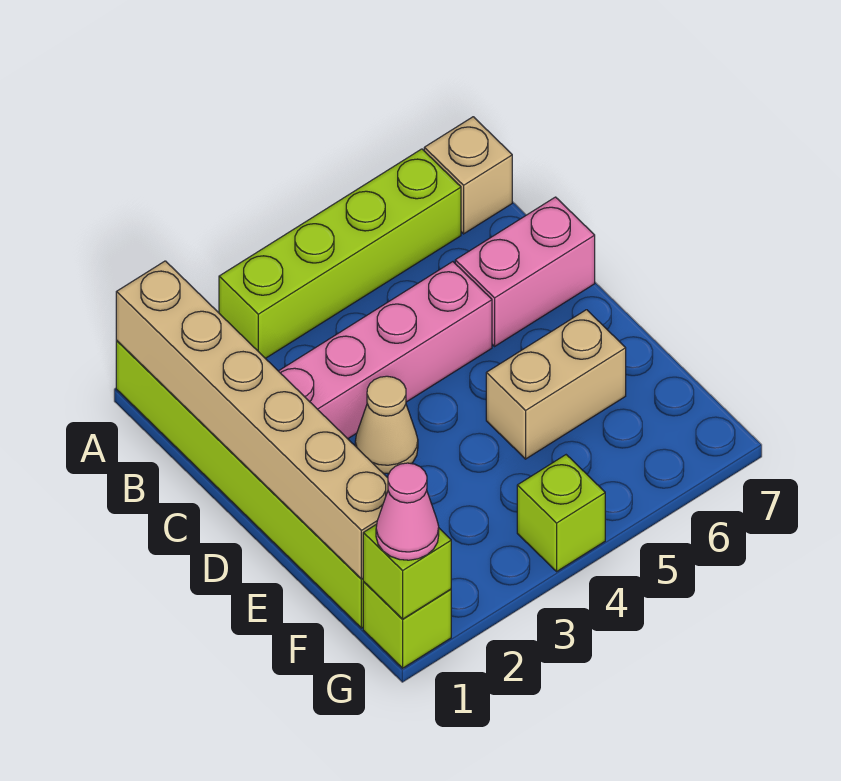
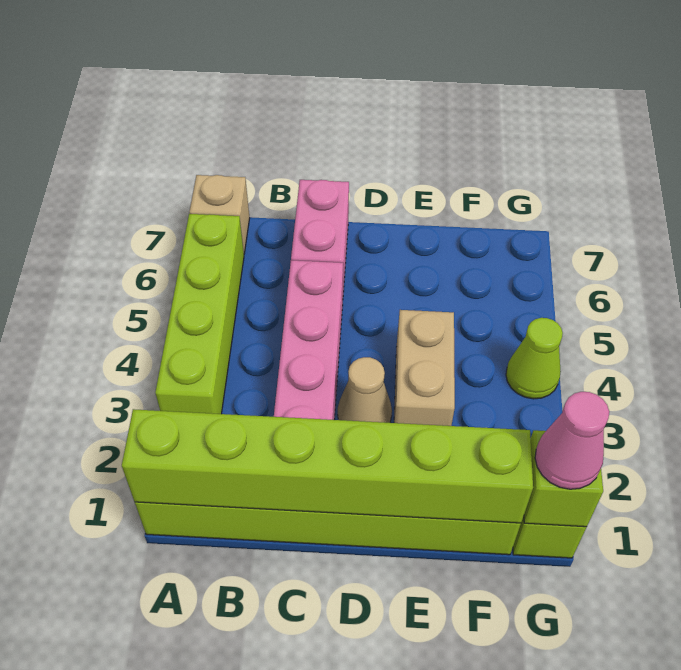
tan 1x6 brick [116,261,388,579] -> lime 1x6 brick [122,409,533,523]
tan 1x2 brick [486,310,626,459] -> tan 1x2 brick moved to [394,310,455,426]
lime 1x1 brick [517,455,605,571] -> lime 1x1 cone [506,318,563,399]

